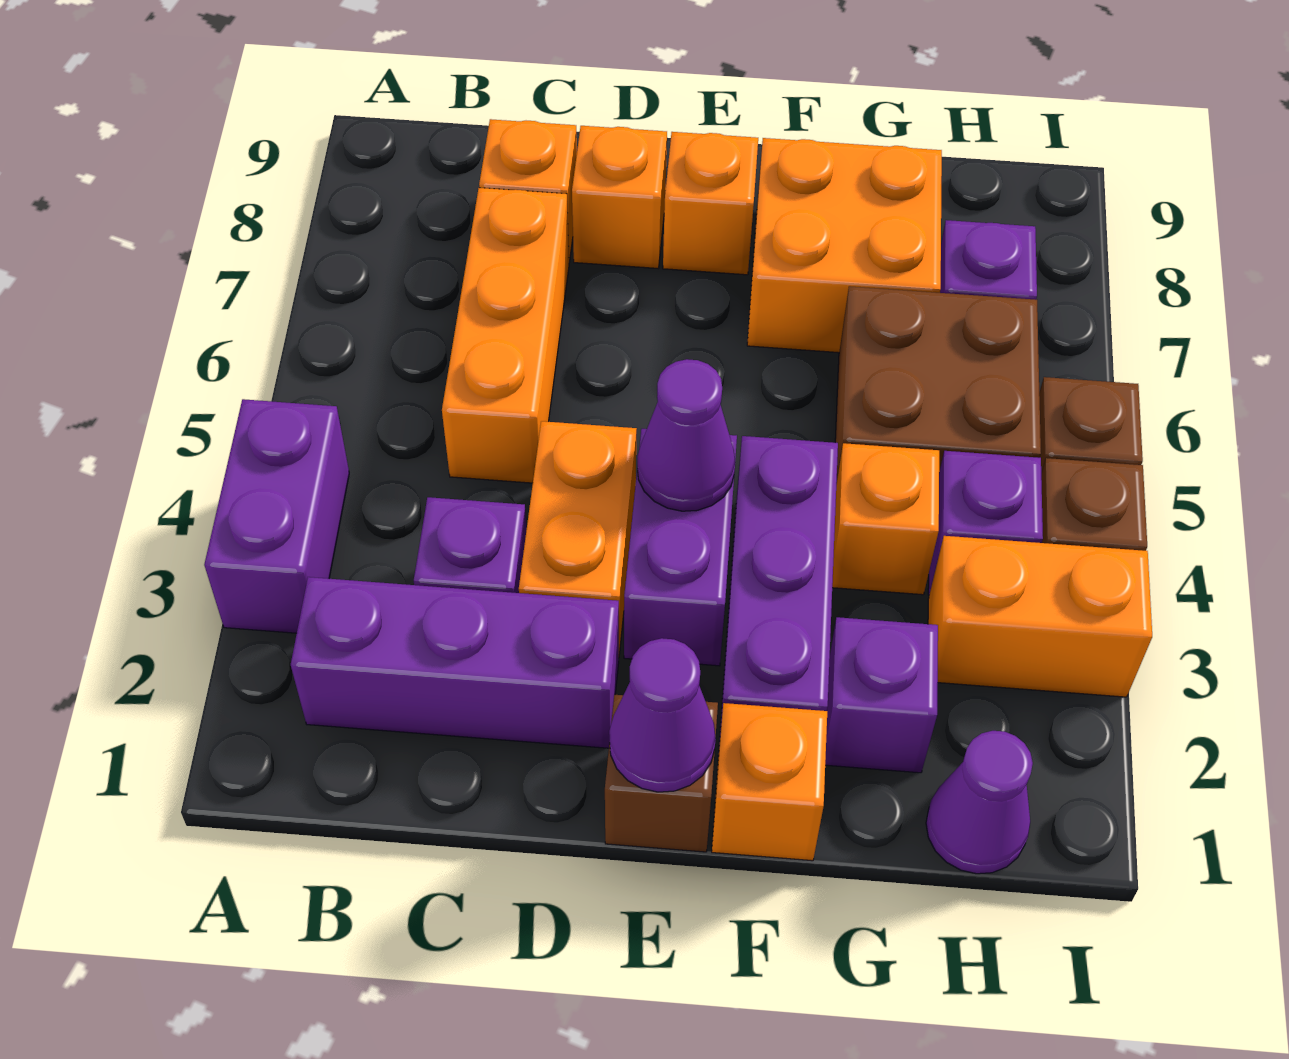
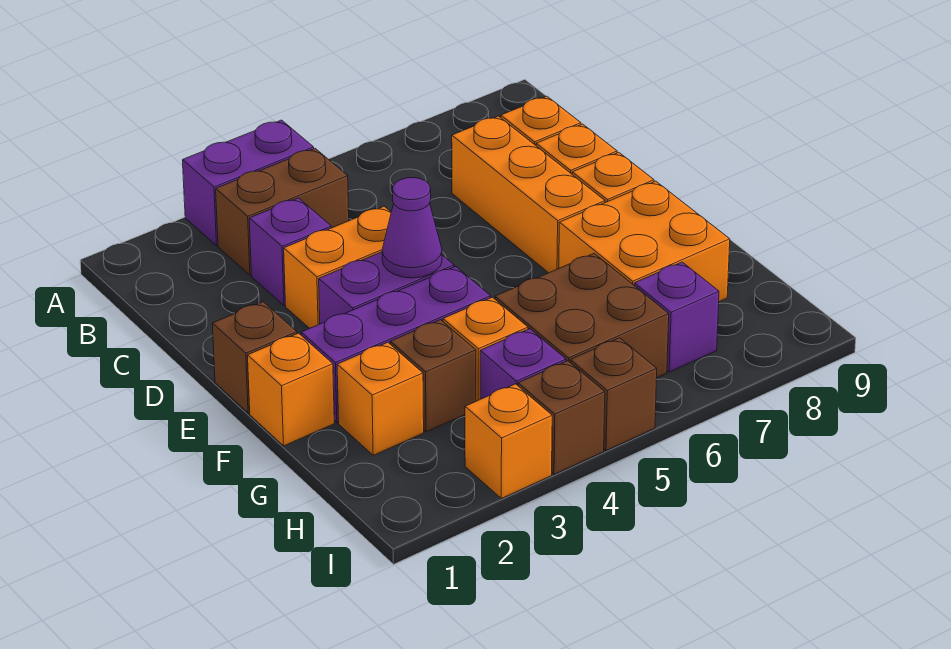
purple 1x3 brick [291,577,619,748] -> none
none -> brown 1x2 brick [216,149,349,275]
orange 1x3 brick [442,188,569,483] -> orange 1x3 brick turned to [452,116,605,273]
purple 1x1 cone [609,638,716,792] -> none
purple 1x1 brick [825,617,938,773] -> orange 1x1 brick [337,342,424,455]
none -> brown 1x1 brick [390,320,476,432]
purple 1x1 cone [926,731,1033,874] -> none
orange 1x2 brick [928,536,1152,697] -> orange 1x1 brick [465,384,552,498]

